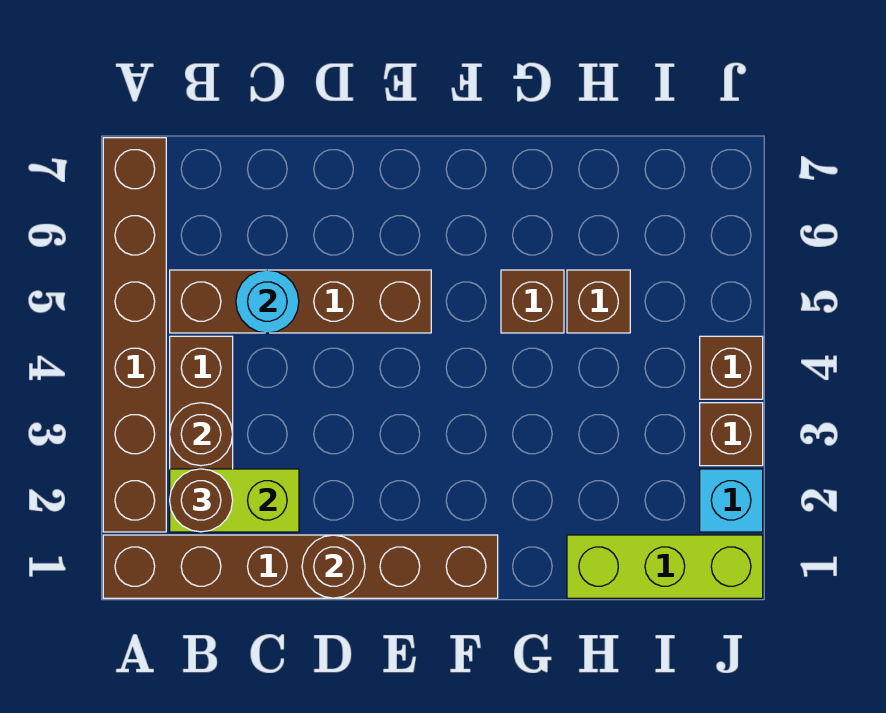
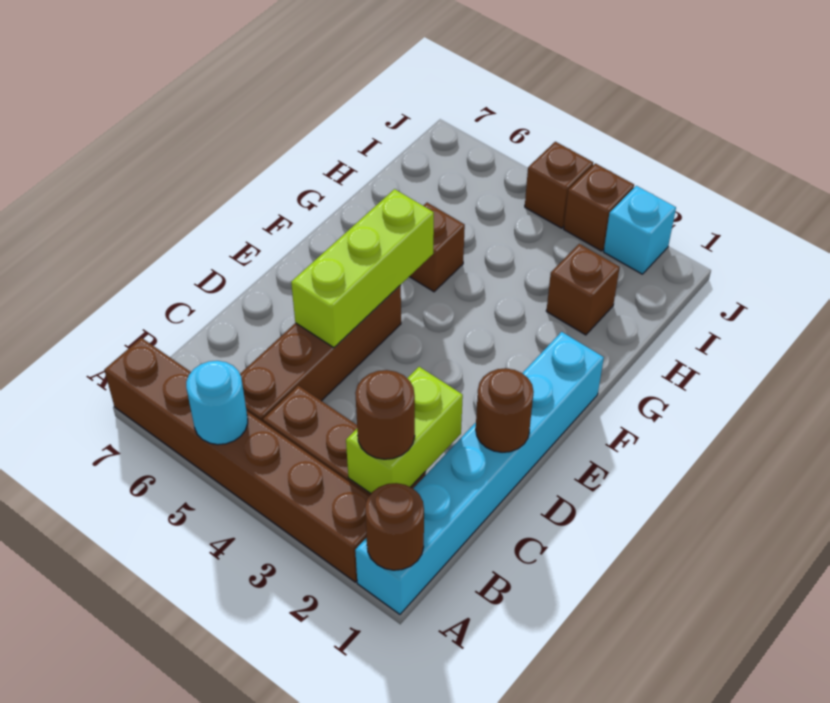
brown 1x6 brick [103,535,498,598] -> cyan 1x6 brick [355,332,604,614]
brown 1x1 round brick [170,403,233,466] -> brown 1x1 round brick moved to [365,483,424,570]
cyan 1x1 round brick [236,270,299,333] -> cyan 1x1 round brick moved to [186,361,248,445]
lime 1x3 brick [567,535,763,598] -> lime 1x3 brick moved to [291,189,434,348]
brown 1x1 brick [567,270,630,333] -> brown 1x1 brick moved to [546,244,620,335]

